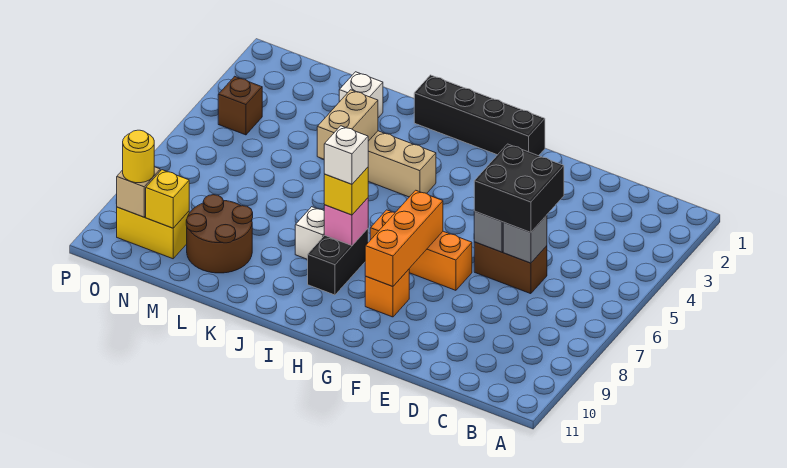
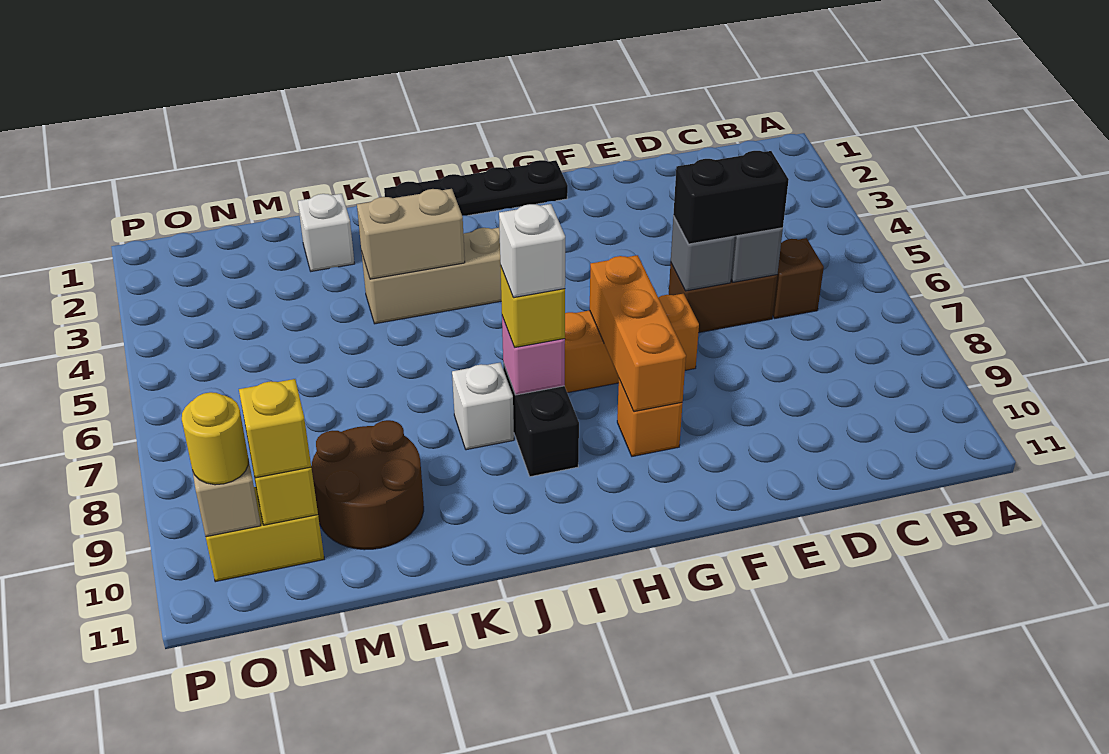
black 2x2 brick [474,144,564,232] -> black 1x2 brick [673,151,789,244]
black 1x4 brick [414,75,545,156] -> black 1x4 plate [384,160,568,216]
tan 1x2 brick [317,90,378,159] -> tan 1x2 brick turned to [357,189,465,279]
none -> yellow 1x1 brick [239,379,311,478]
brown 1x1 brick [218,76,262,135] -> brown 1x1 brick moved to [773,238,824,319]

